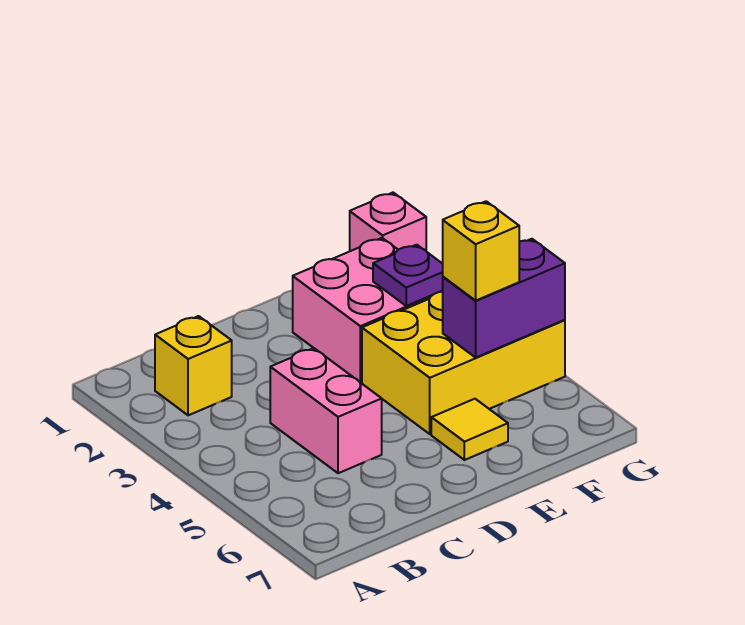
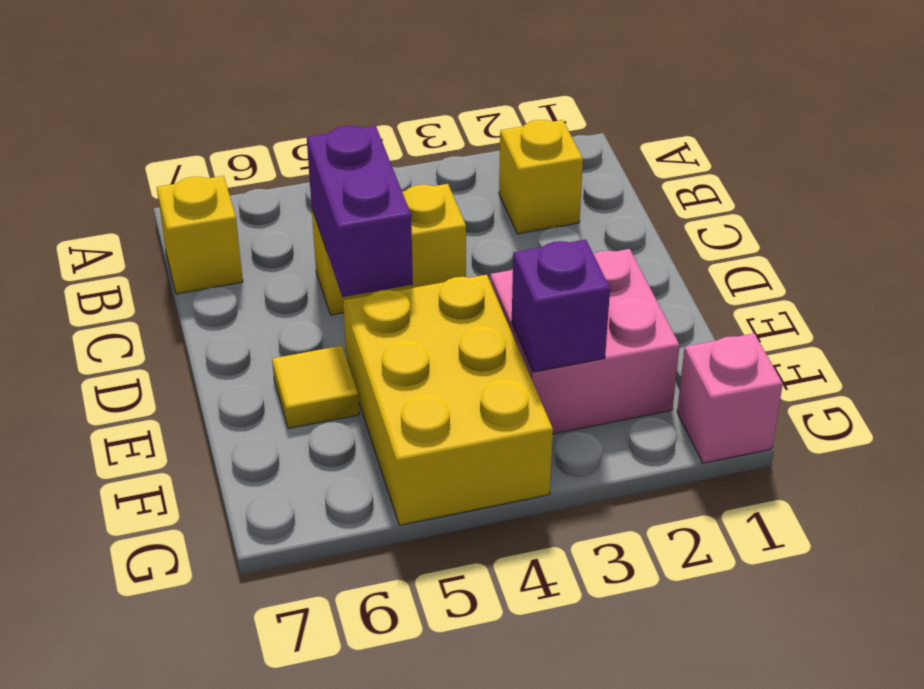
pink 1x2 brick [270,348,382,473] -> yellow 1x2 brick [312,184,466,315]
purple 1x1 plate [373,245,443,306] -> purple 1x1 brick [512,240,610,372]
purple 1x2 brick [443,239,565,357] -> purple 1x2 brick moved to [307,126,413,297]
yellow 1x1 brick [443,201,519,300] -> yellow 1x1 brick moved to [157,176,243,294]

